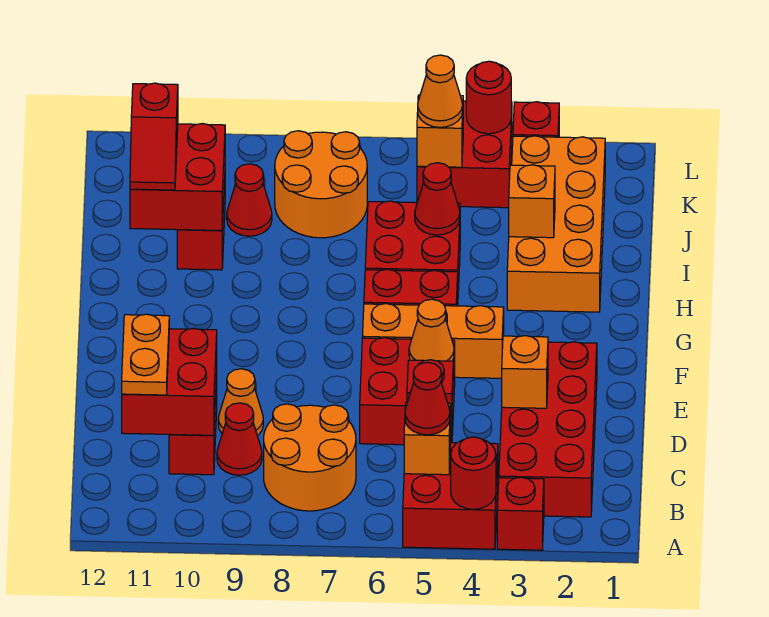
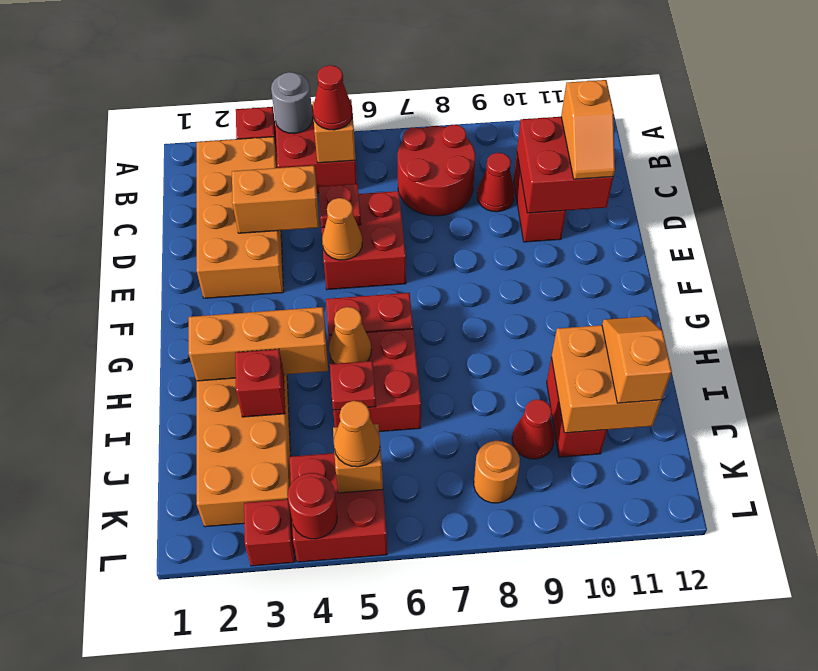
red 1x1 round brick [451,437,496,509] -> grey 1x1 round brick [271,72,313,134]
red 2x4 brick [499,342,597,517] -> orange 2x4 brick [197,137,284,298]
orange 2x2 round brick [264,404,356,511] -> red 2x2 round brick [398,125,475,216]
orange 1x2 plate [122,314,169,395] -> orange 1x2 slope [561,80,615,179]
orange 1x1 brick [502,336,548,408] -> orange 1x2 brick [232,166,319,233]
orange 1x1 cone [218,369,263,436] -> orange 1x1 cone moved to [329,307,371,364]
orange 1x3 brick [362,304,504,378] -> orange 1x3 brick moved to [189,307,328,381]
orange 1x1 brick [509,165,555,238] -> red 1x1 brick [235,349,285,417]
red 1x1 cone [415,163,460,235] -> red 1x1 plate [330,361,376,410]
red 2x2 brick [130,124,225,231] -> orange 2x2 brick [552,325,662,433]
red 1x2 slope [130,83,178,190] -> orange 1x2 slope [602,316,672,403]
orange 2x2 round brick [275,131,367,238] -> orange 1x1 round brick [474,441,520,503]

